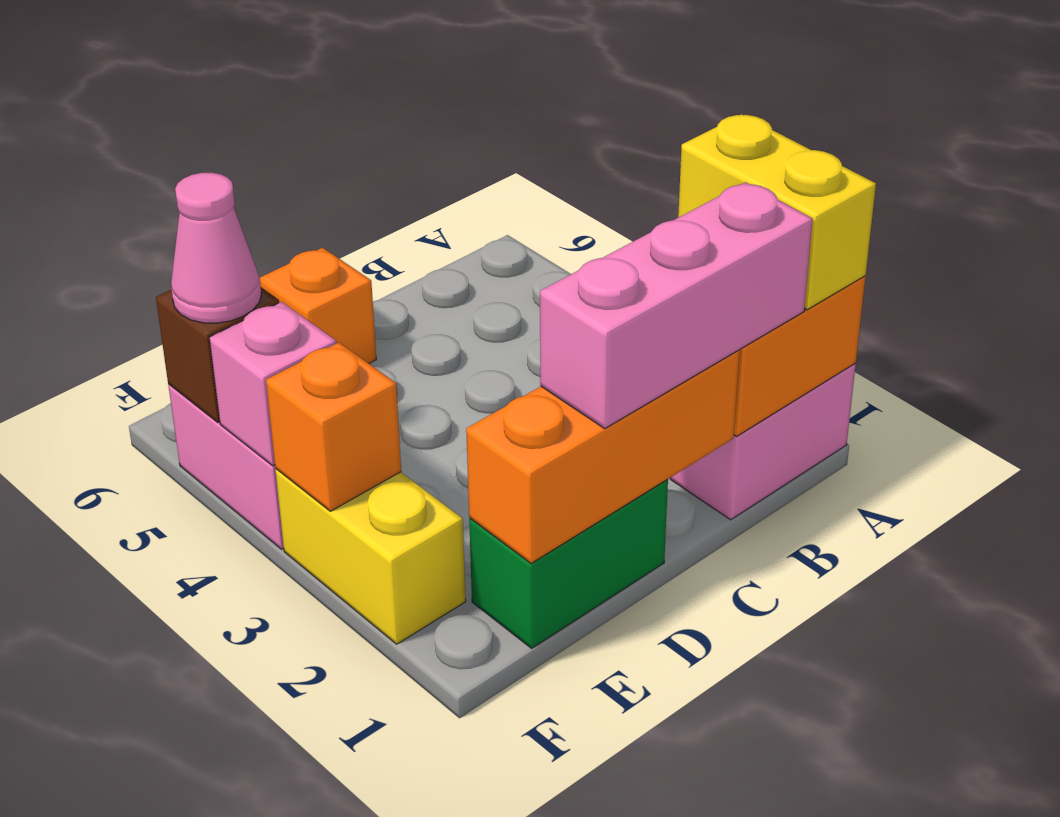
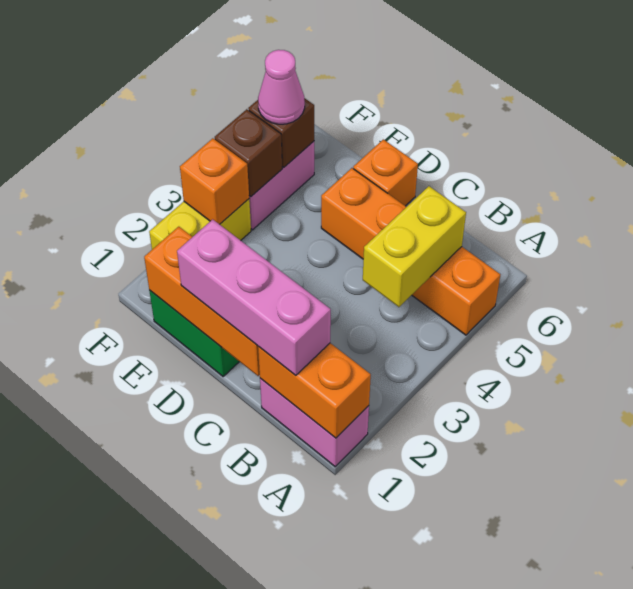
yellow 1x2 brick [678,114,876,310] -> yellow 1x2 brick moved to [363,186,466,307]
none -> orange 1x4 brick [321,168,500,335]
pink 1x1 brick [209,302,336,466] -> brown 1x1 brick [215,109,282,197]

